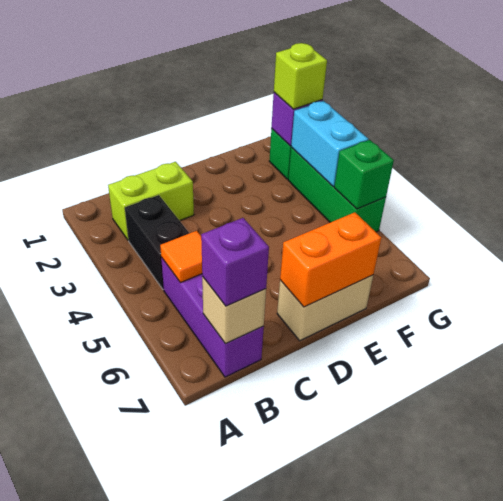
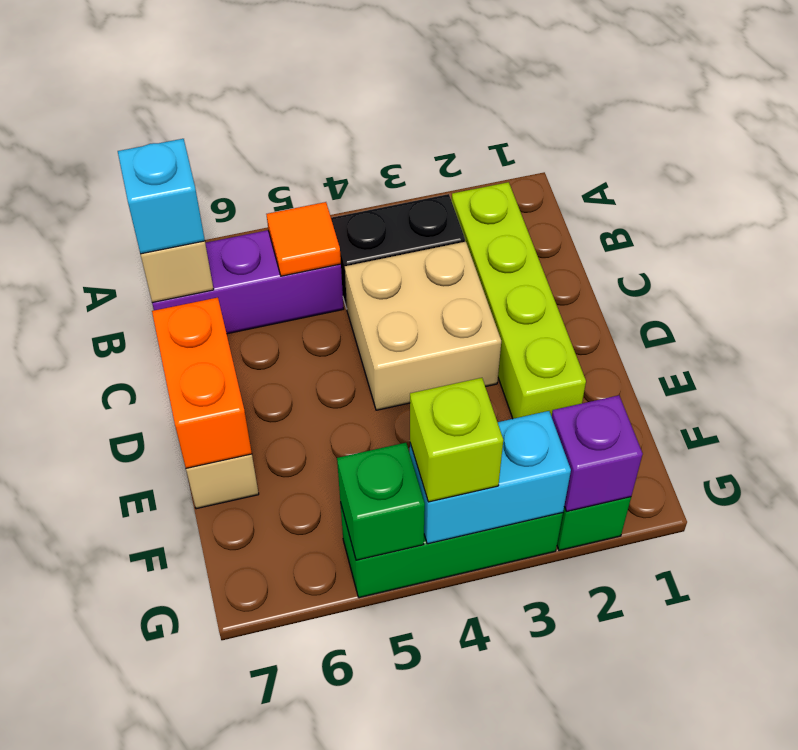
lime 1x2 brick [108,162,194,240] -> lime 1x4 brick [452,182,586,419]
purple 1x1 brick [201,218,269,306] -> cyan 1x1 brick [118,139,205,254]
none -> tan 2x2 brick [345,242,501,410]
lime 1x1 brick [274,43,327,109] -> lime 1x1 brick moved to [410,378,503,502]

